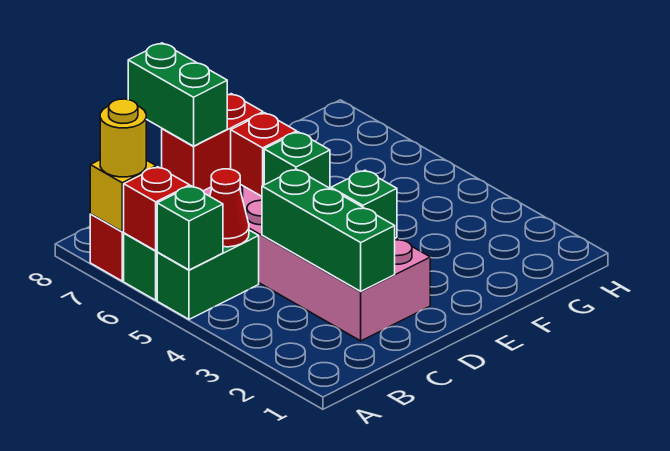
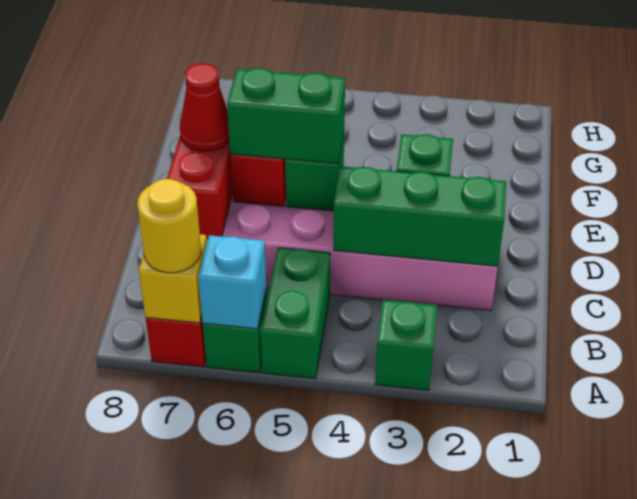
green 1x1 brick [157,186,223,270] -> green 1x1 brick moved to [375,300,437,390]
red 1x1 brick [124,167,190,251] -> cyan 1x1 brick [198,235,266,329]
red 1x1 cone [210,169,249,247] -> red 1x1 cone moved to [180,63,229,151]
green 1x2 brick [128,43,227,146] -> green 1x2 brick moved to [227,68,345,164]

